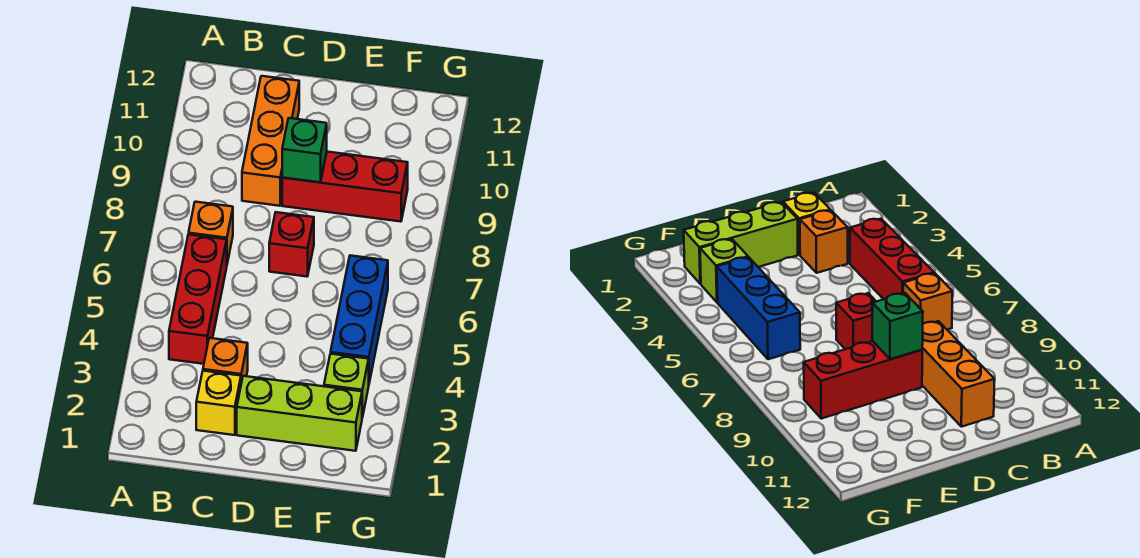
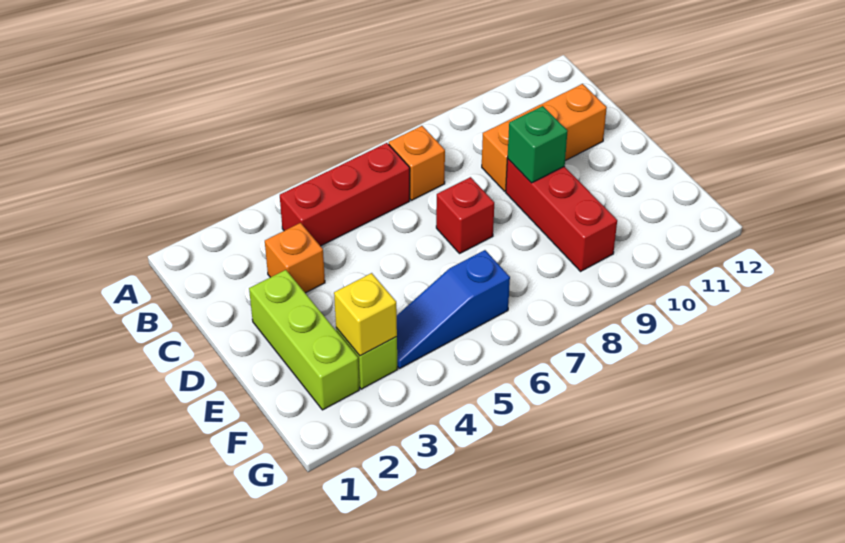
yellow 1x1 brick [196,371,241,435] -> yellow 1x1 brick moved to [334,273,397,356]
blue 1x3 brick [331,255,388,383] -> blue 1x3 slope [397,250,510,369]

